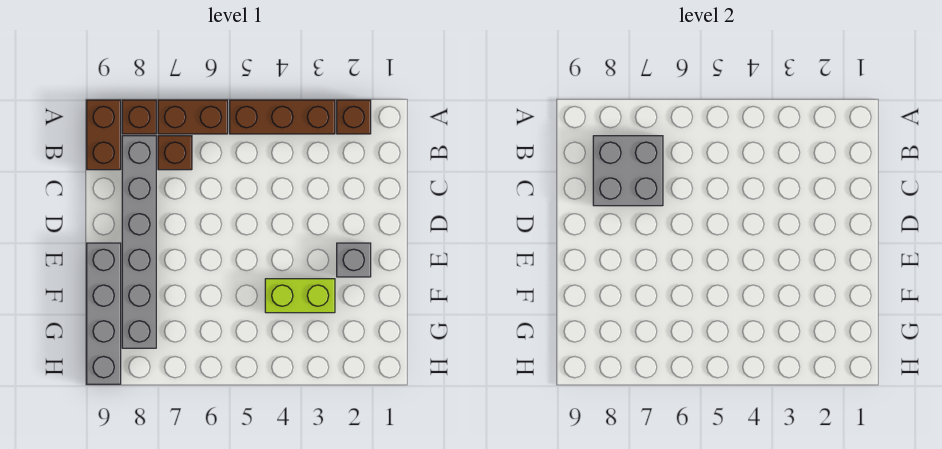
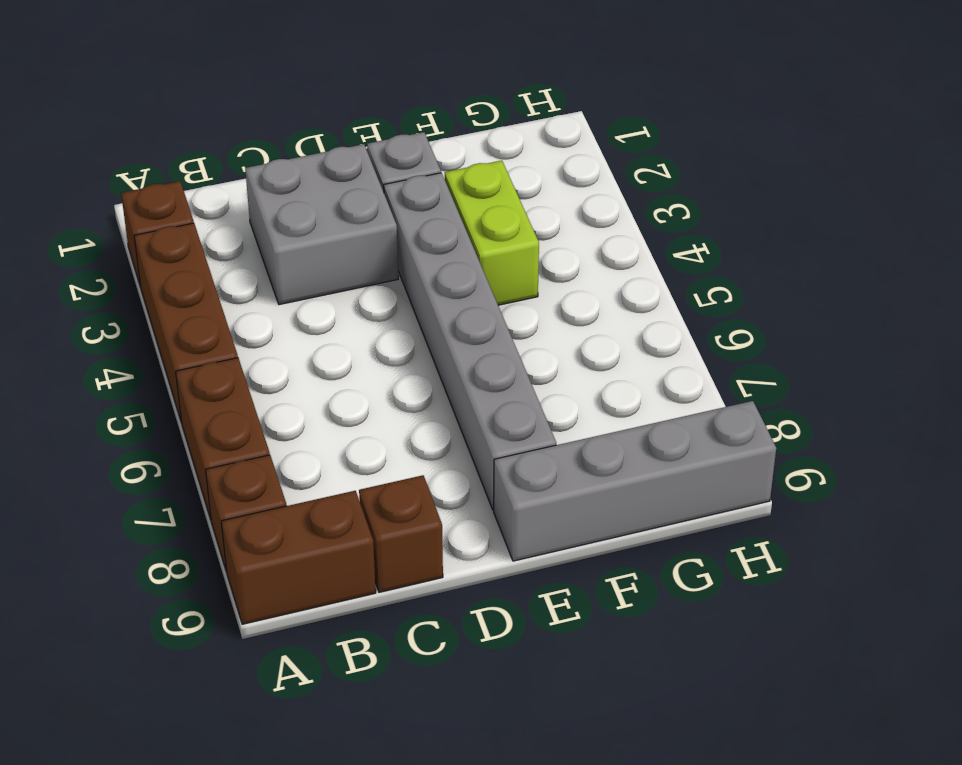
brown 1x1 brick [158,136,192,170] -> brown 1x1 brick moved to [359,475,443,592]
grey 2x2 brick [593,136,663,206] -> grey 2x2 brick moved to [245,144,398,305]
grey 1x6 brick [122,136,156,348] -> grey 1x6 brick turned to [384,173,556,510]

